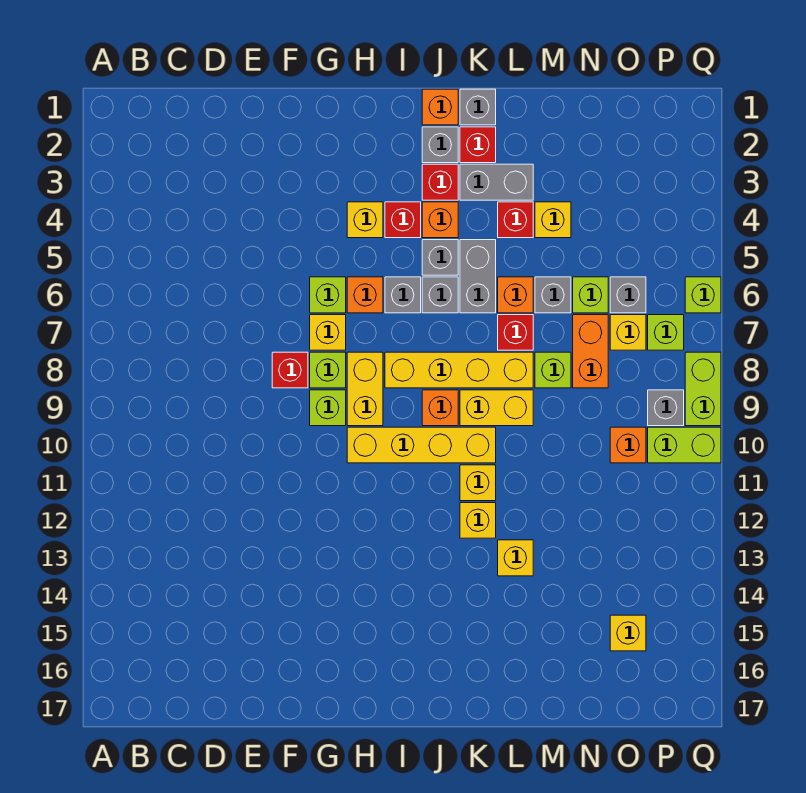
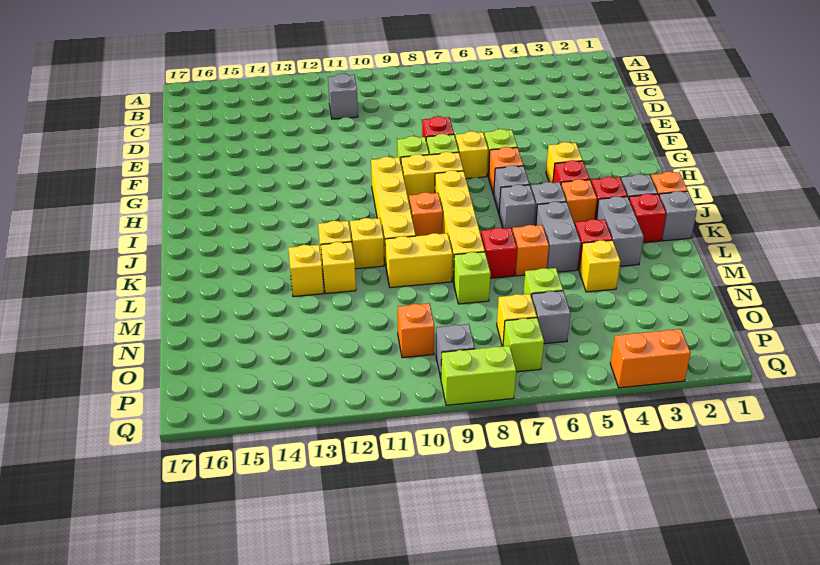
grey 1x2 brick [460,240,496,313] -> grey 1x2 brick turned to [536,202,581,272]
yellow 1x2 brick [460,390,533,426] -> yellow 1x2 brick turned to [385,233,453,288]
grey 1x1 brick [535,277,571,313] -> grey 1x1 brick moved to [328,73,358,119]
orange 1x2 brick [573,315,608,388] -> orange 1x2 brick moved to [610,329,691,388]
yellow 1x1 brick [610,615,646,651] -> yellow 1x1 brick moved to [321,242,356,294]
lime 1x2 brick [648,427,721,463] -> none
lime 1x1 brick [685,277,721,313] -> none

